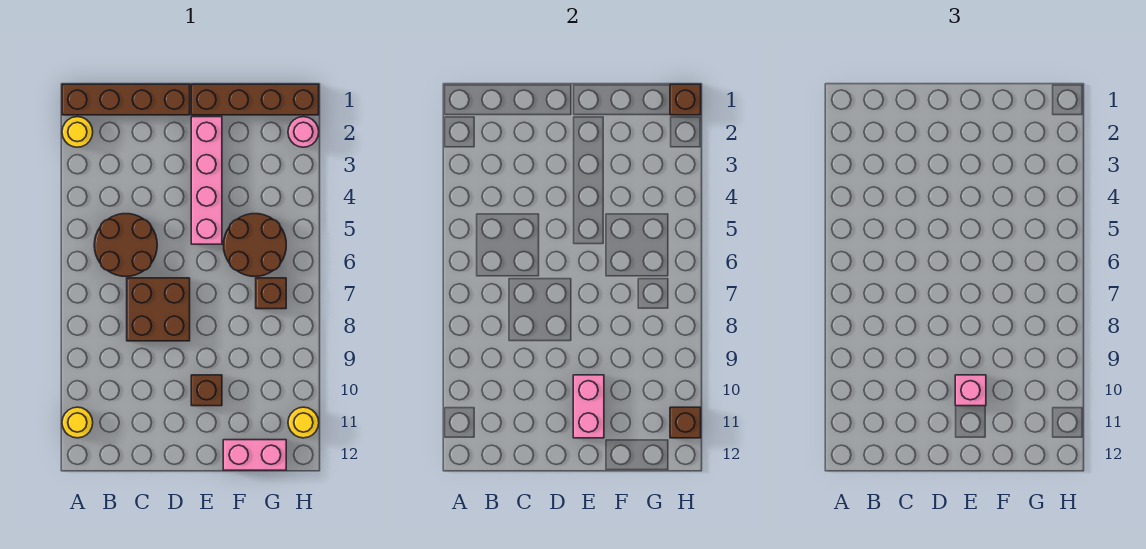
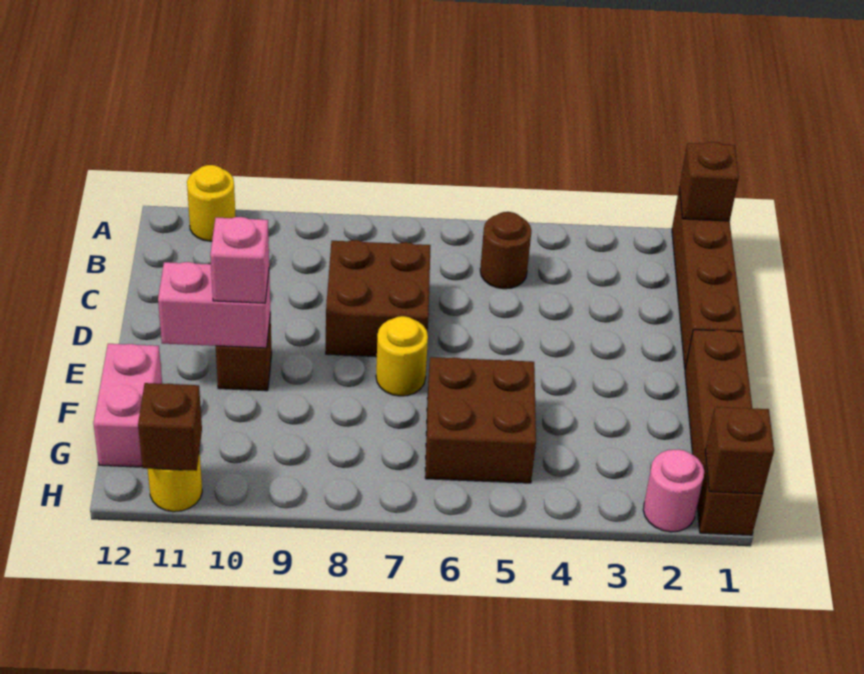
yellow 1x1 round brick [62,117,93,147] -> yellow 1x1 round brick moved to [376,316,428,396]
brown 2x2 round brick [94,214,157,277] -> brown 1x1 round brick [480,212,531,289]
pink 1x4 brick [191,117,222,244] -> none
brown 2x2 round brick [223,214,286,276] -> brown 2x2 brick [425,357,536,483]
brown 1x1 brick [256,278,286,309] -> brown 1x1 brick moved to [679,142,739,221]

